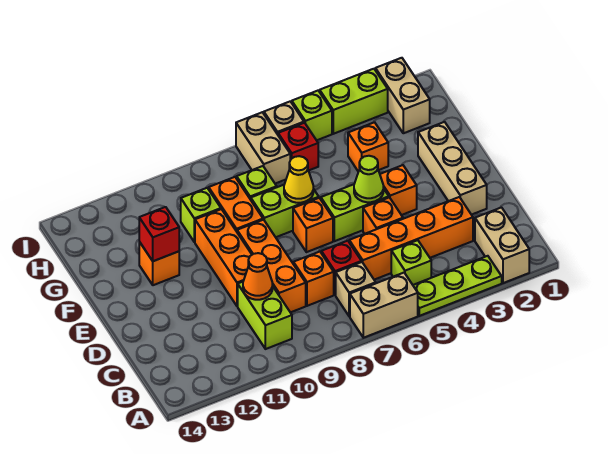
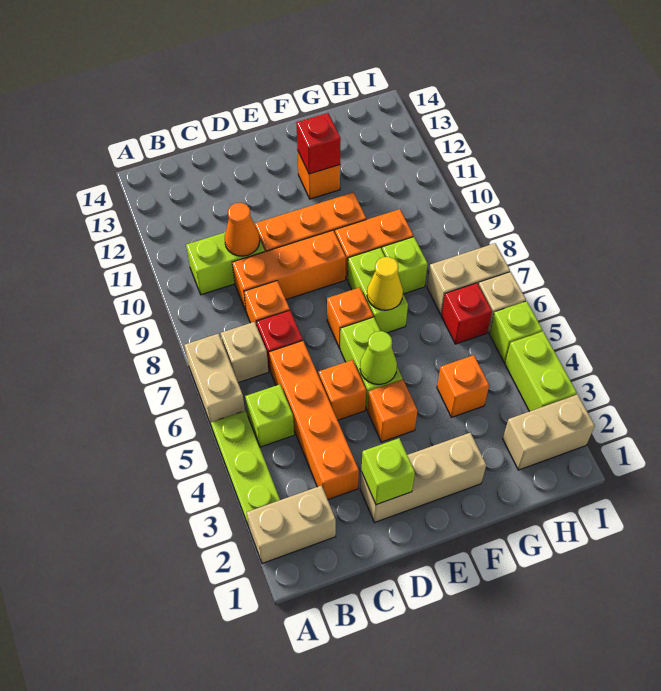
lime 1x1 brick [181,188,221,242] -> lime 1x1 brick moved to [361,438,415,505]

